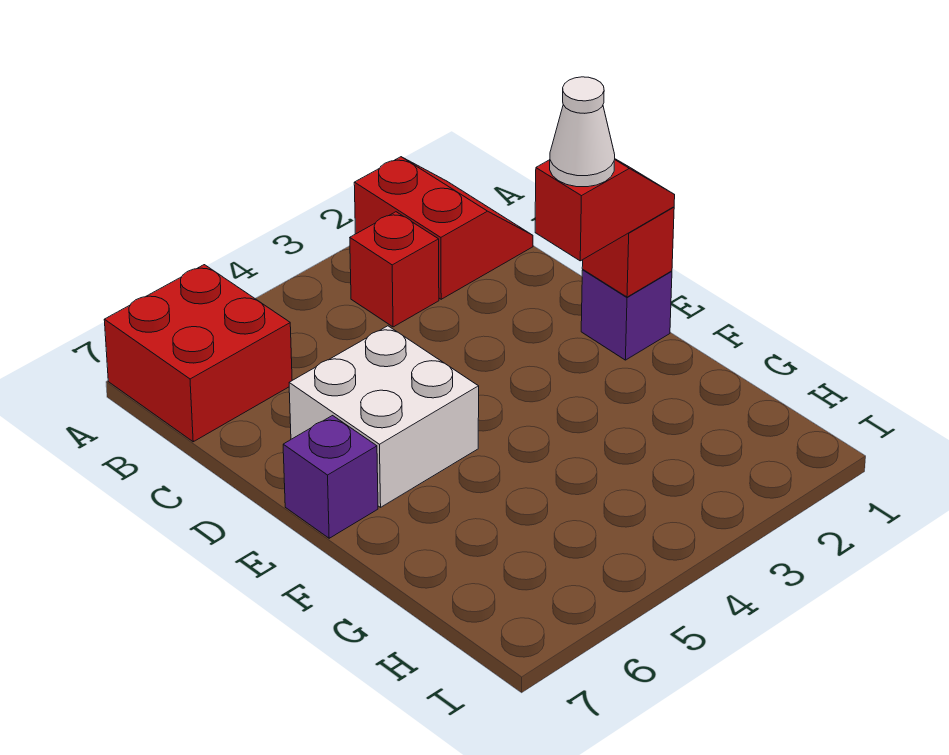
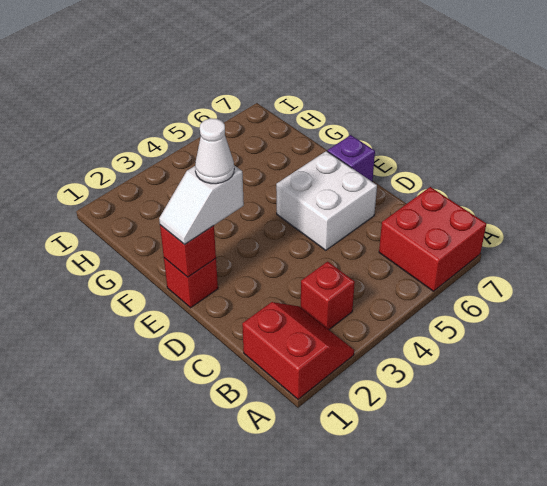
red 2x2 slope [354,157,533,299] -> red 2x2 slope turned to [242,302,354,399]
purple 1x1 brick [581,270,672,360] -> red 1x1 brick [164,258,218,308]
red 1x2 slope [535,159,675,261] -> white 1x2 slope [159,165,244,245]

